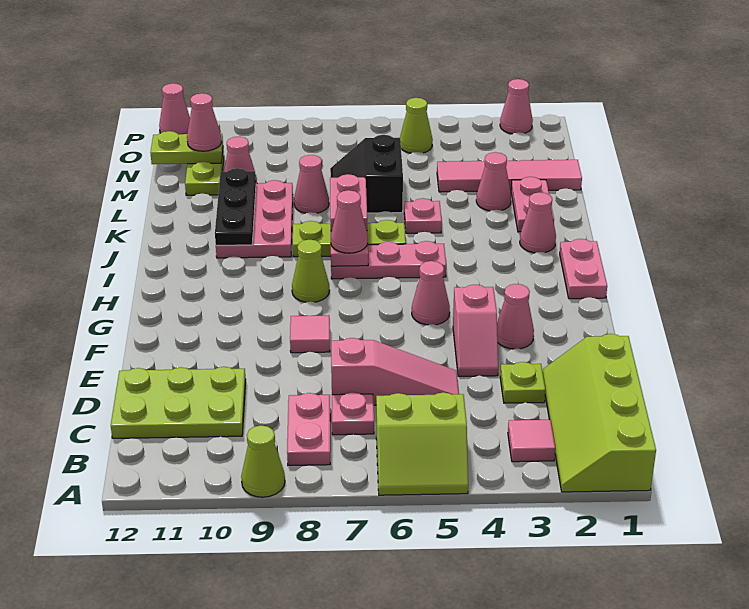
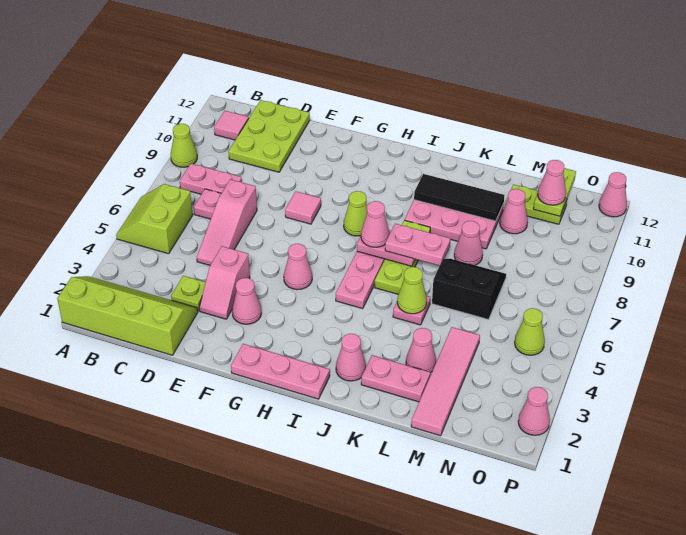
pink 1x1 tile [508,420,555,462] -> pink 1x1 tile moved to [214,111,249,140]
pink 1x2 slope [453,285,498,376] -> pink 1x2 slope turned to [199,246,250,319]
pink 1x2 plate [560,239,607,299] -> pink 1x3 plate [231,344,330,399]
black 1x3 plate [215,168,256,245] -> black 1x3 tile [414,174,504,221]
none -> lime 1x1 cone [397,267,427,314]

